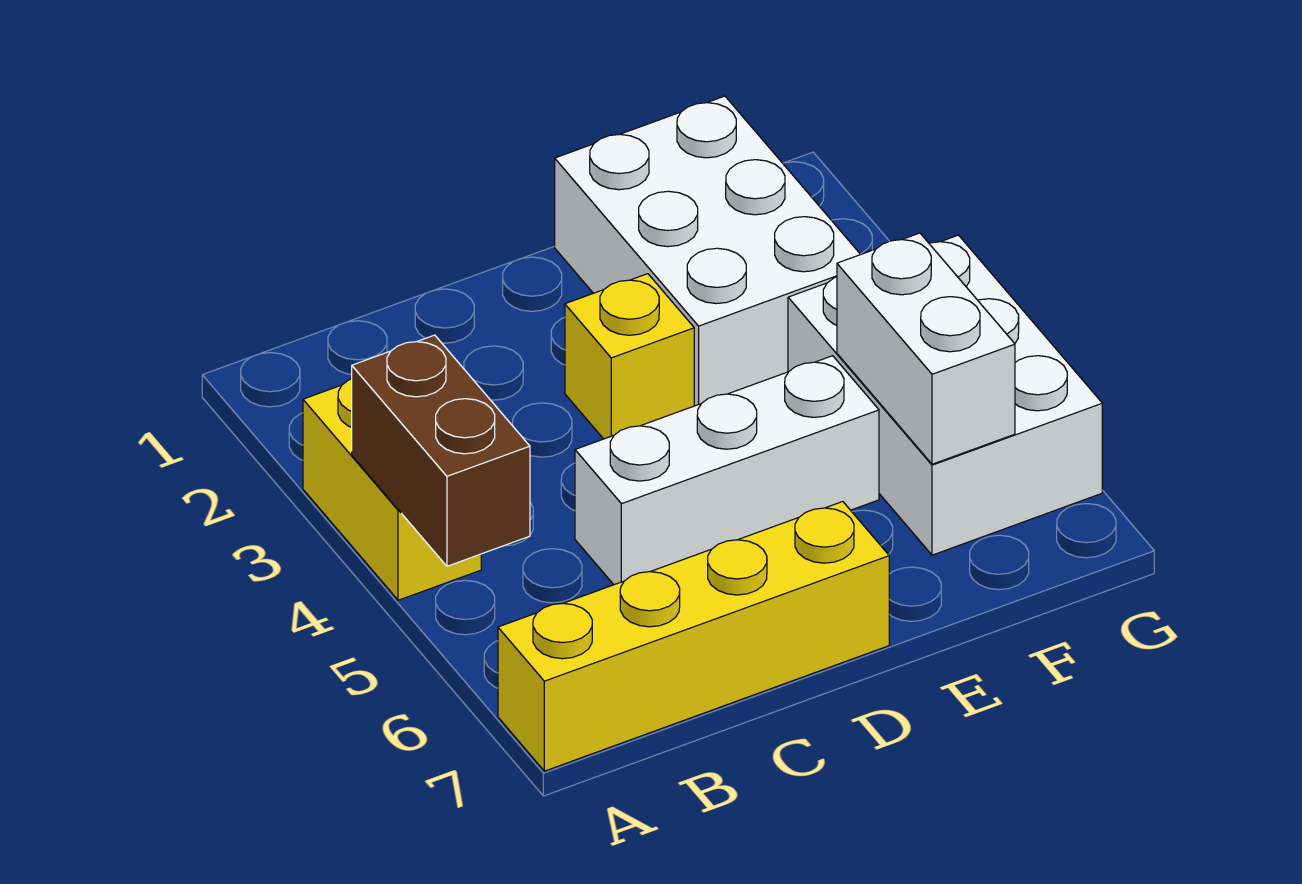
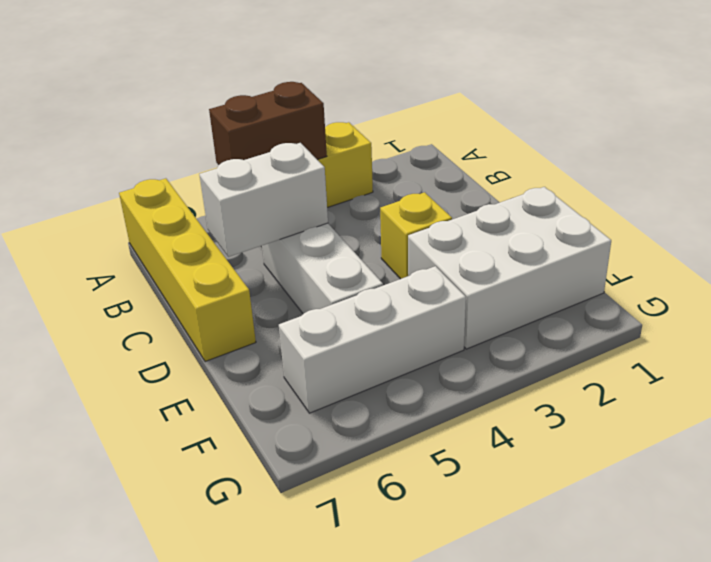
white 2x3 brick [788,235,1102,555] -> white 1x3 brick [279,266,466,413]
white 1x2 brick [837,233,1015,464] -> white 1x2 brick moved to [199,143,328,257]

